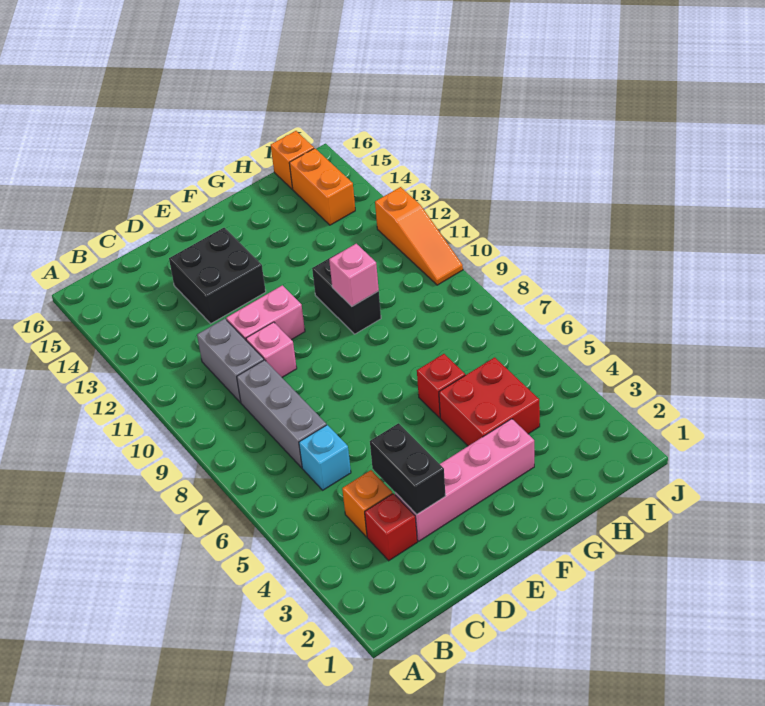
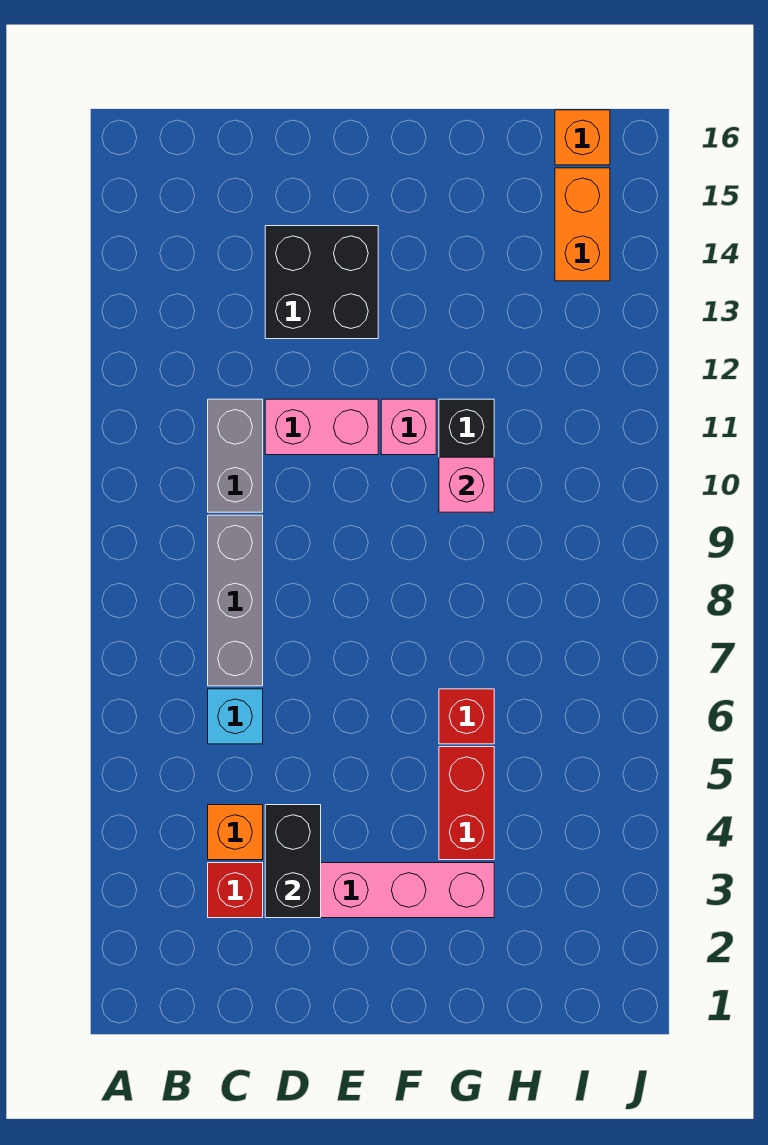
pink 1x1 brick [246,322,297,377] -> pink 1x1 brick moved to [381,399,436,455]
red 2x2 brick [439,357,540,446] -> red 1x2 brick [439,747,494,860]
orange 1x3 slope [375,187,463,285] -> none

